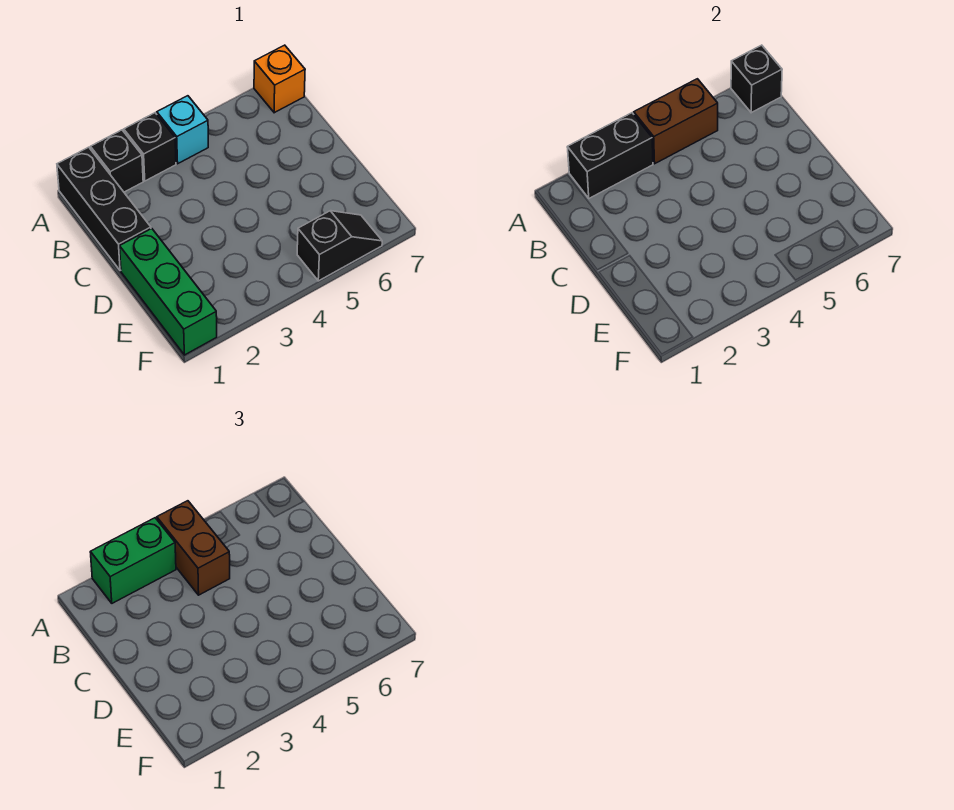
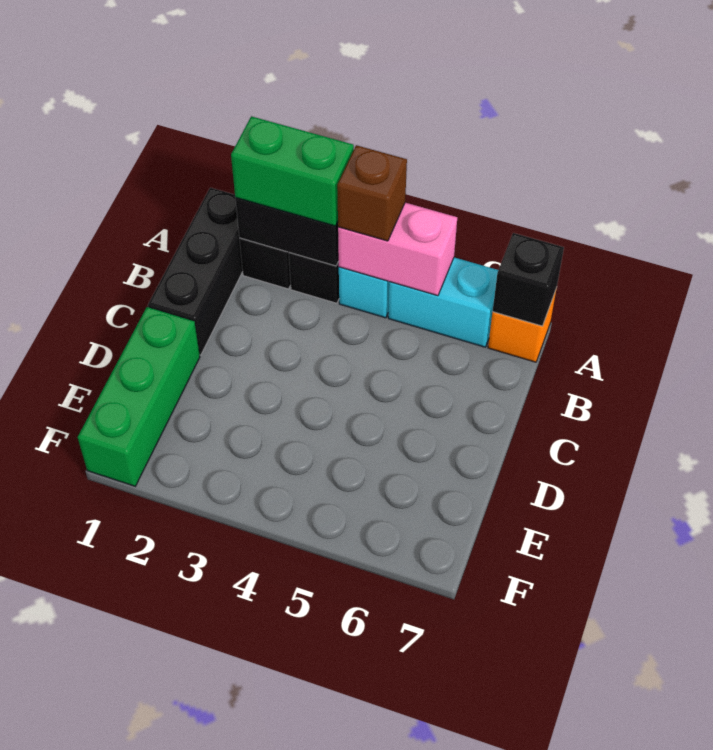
brown 1x2 brick [634,79,718,164] -> pink 1x2 brick [338,203,457,296]
brown 1x2 brick [157,501,230,595] -> brown 1x1 brick [337,145,407,241]
none -> cyan 1x2 brick [388,257,498,347]
black 1x2 slope [297,211,382,281] -> none

